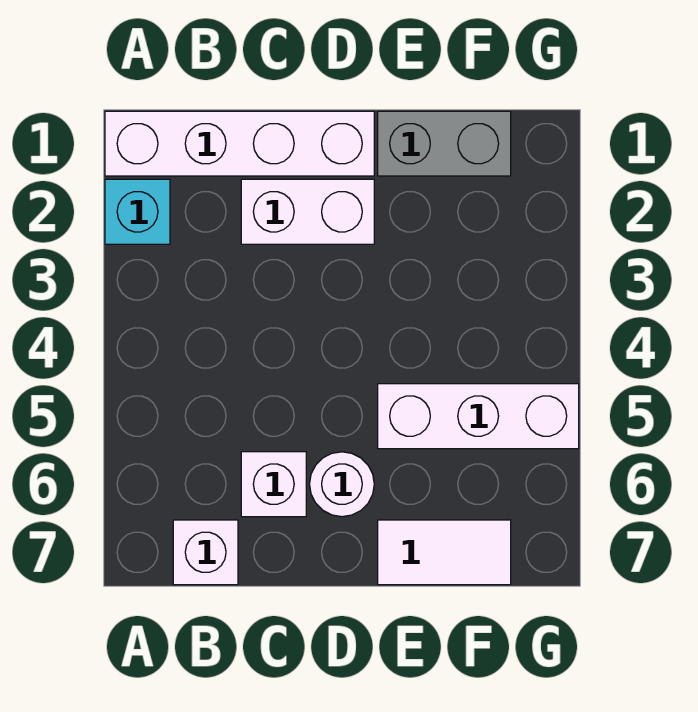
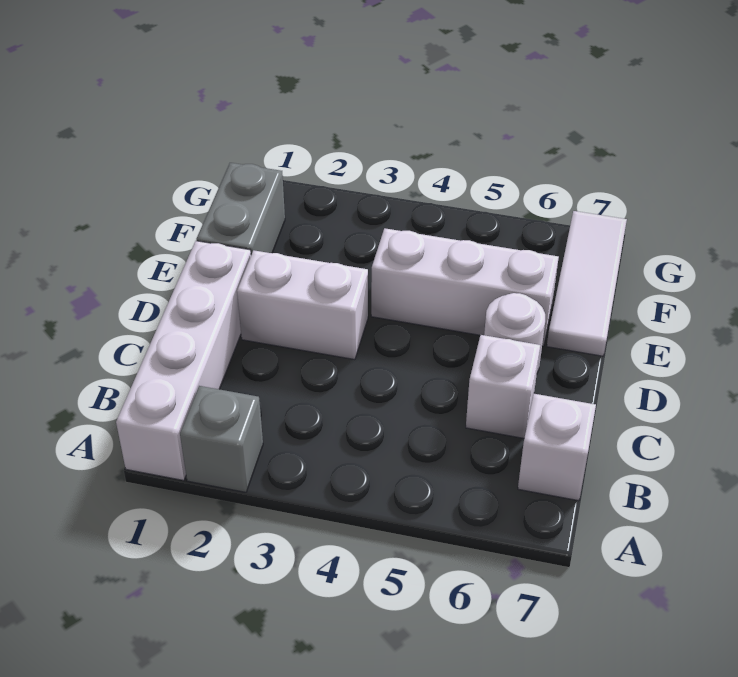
cyan 1x1 brick [105,179,170,244] -> grey 1x1 brick [180,386,263,492]
white 1x2 brick [241,179,374,244] -> white 1x2 brick turned to [237,250,368,360]
white 1x3 brick [378,384,579,449] -> white 1x3 brick turned to [371,228,559,346]
white 1x2 tile [378,520,511,585] -> white 1x3 tile [547,211,627,356]

